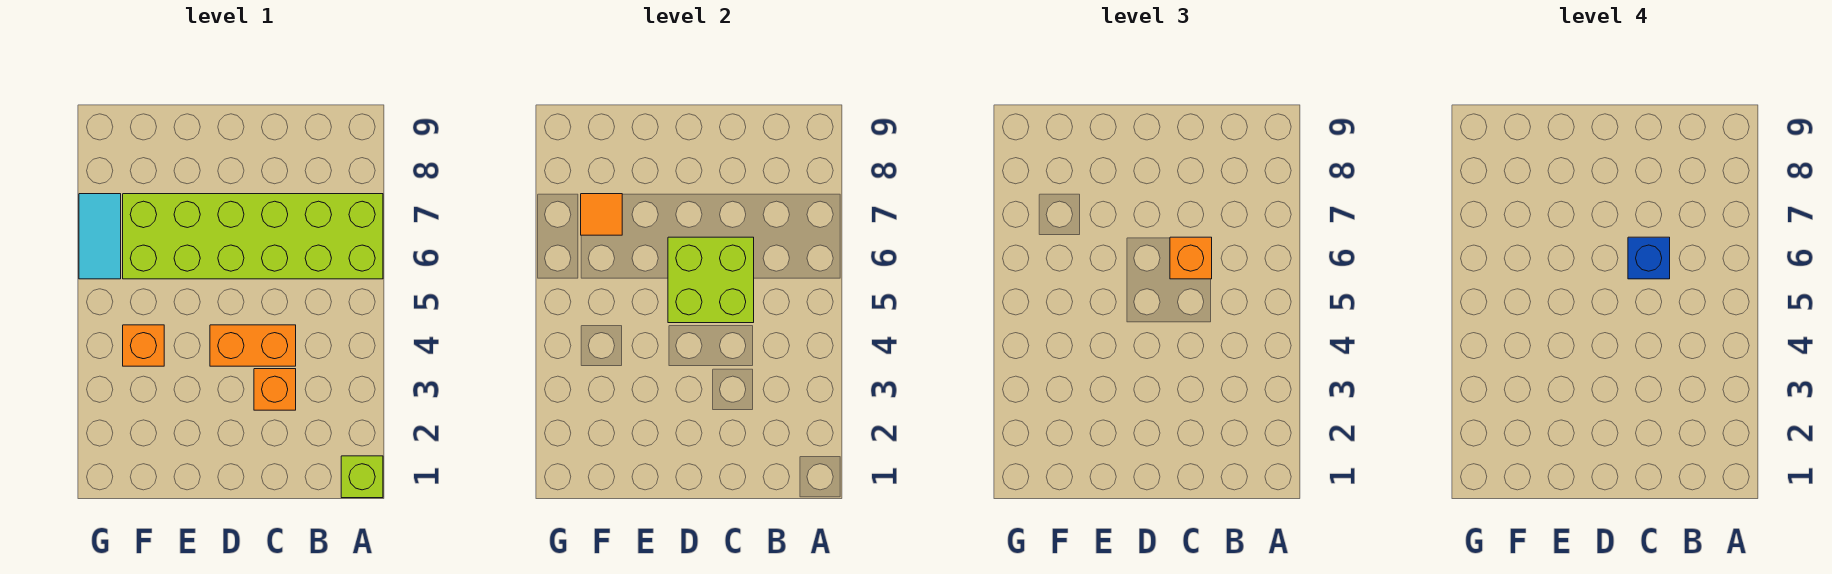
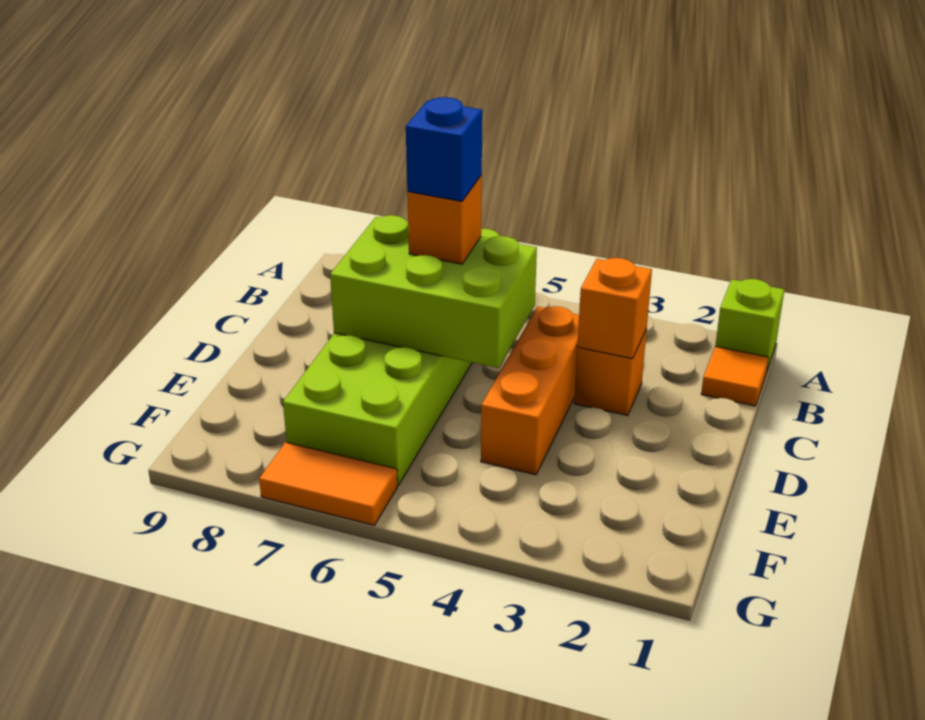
orange 1x2 brick [210,325,296,366] -> orange 1x3 brick [481,306,579,475]
lime 2x2 brick [668,237,754,323] -> lime 2x3 brick [330,215,537,368]
orange 1x1 brick [123,325,164,366] -> orange 1x1 brick moved to [577,258,652,359]
orange 1x1 tile [581,194,622,235] -> orange 1x1 tile moved to [701,346,769,406]
cyan 1x2 tile [79,194,121,279] -> orange 1x2 tile [259,442,397,525]

